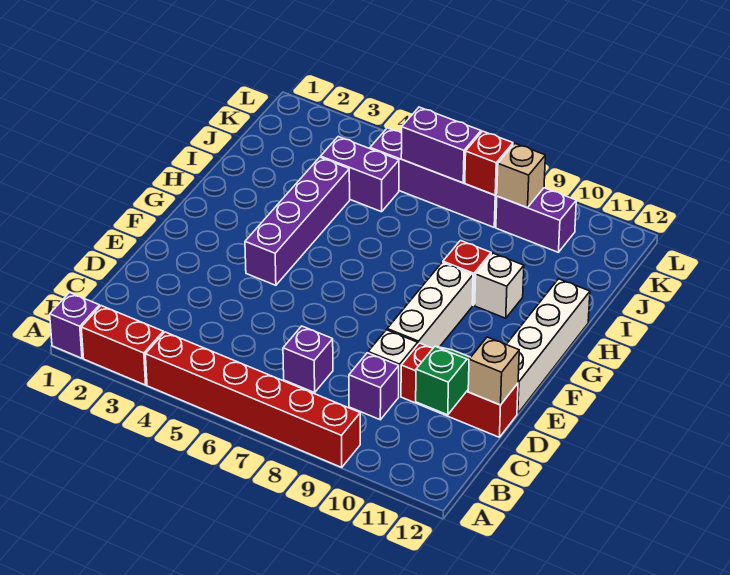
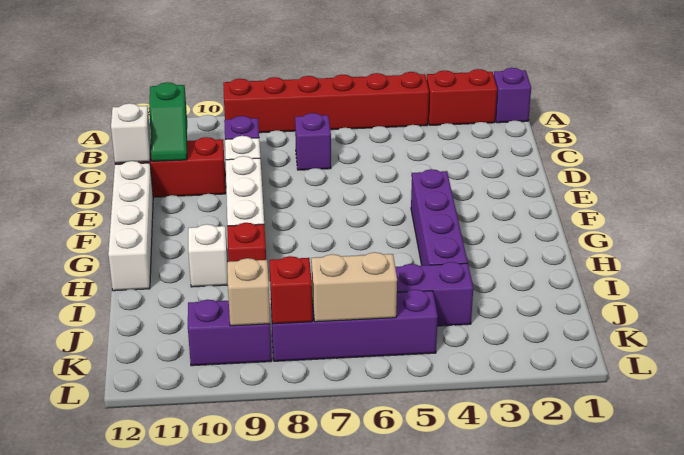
tan 1x1 brick [468,337,519,405] -> white 1x1 brick [111,103,151,163]
purple 1x2 brick [401,107,481,183] -> tan 1x2 brick [311,252,397,322]

